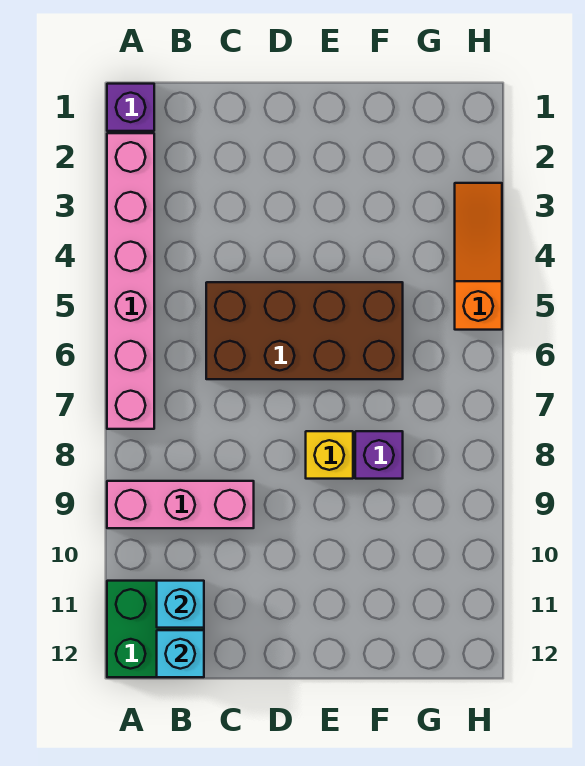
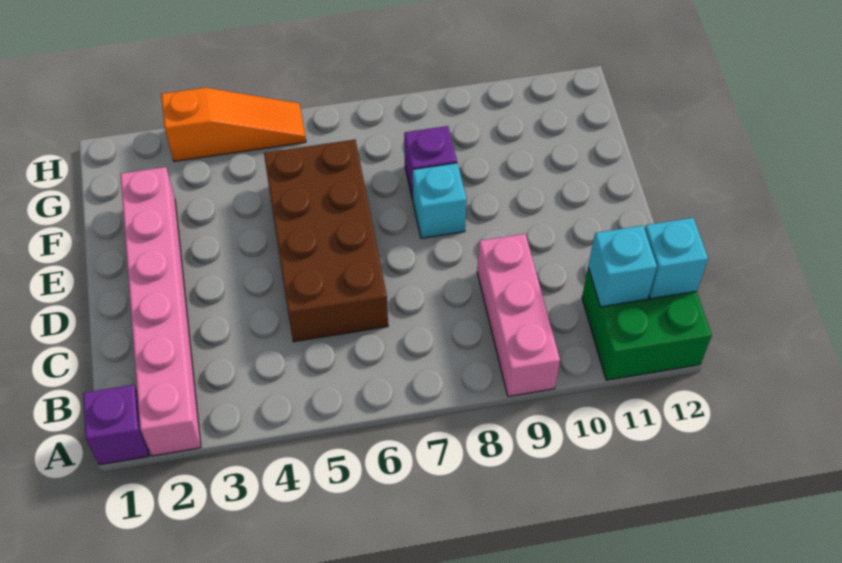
pink 1x6 brick [107,133,154,429] -> pink 1x6 brick turned to [120,167,201,456]
yellow 1x1 brick [306,431,353,479] -> cyan 1x1 brick [413,163,467,238]
orange 1x3 slope [455,183,502,330] -> orange 1x3 slope turned to [161,88,306,162]

